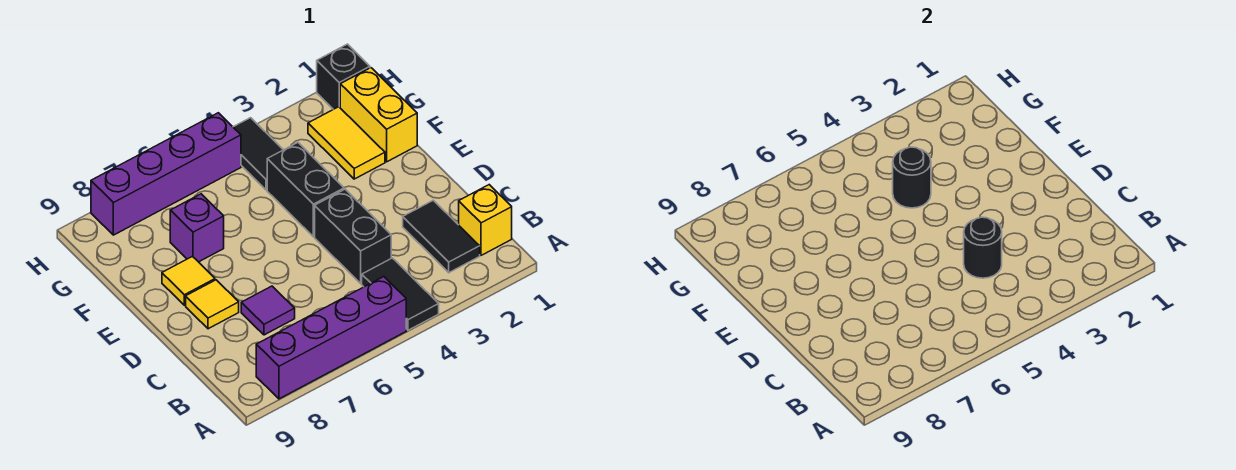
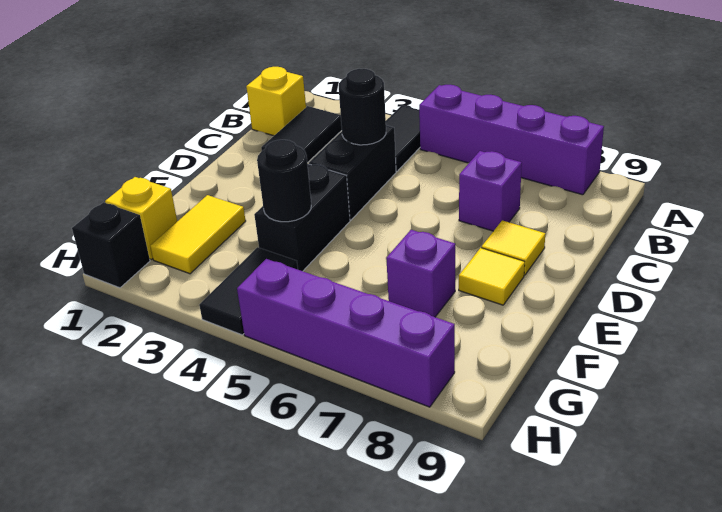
purple 1x1 tile [241,286,295,335] -> purple 1x1 brick [459,151,522,231]
yellow 1x2 brick [340,68,417,162] -> yellow 1x1 brick [105,177,177,259]

